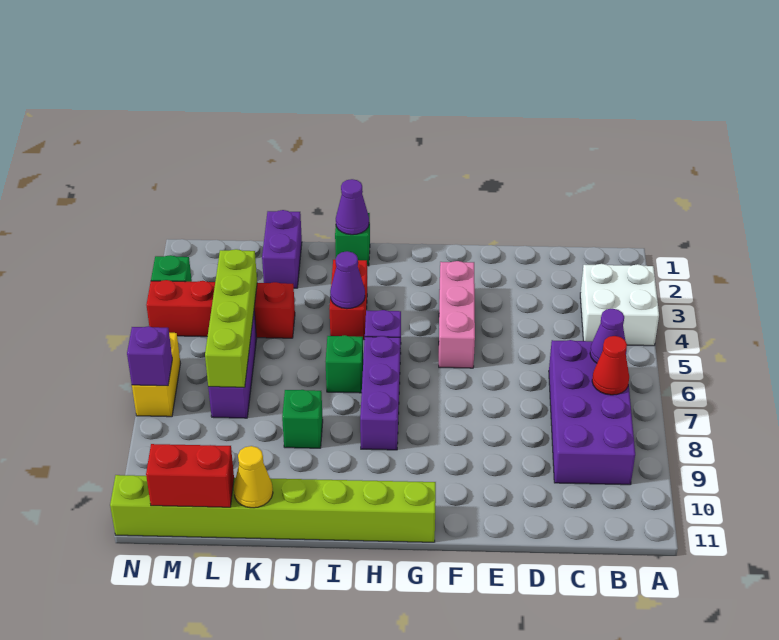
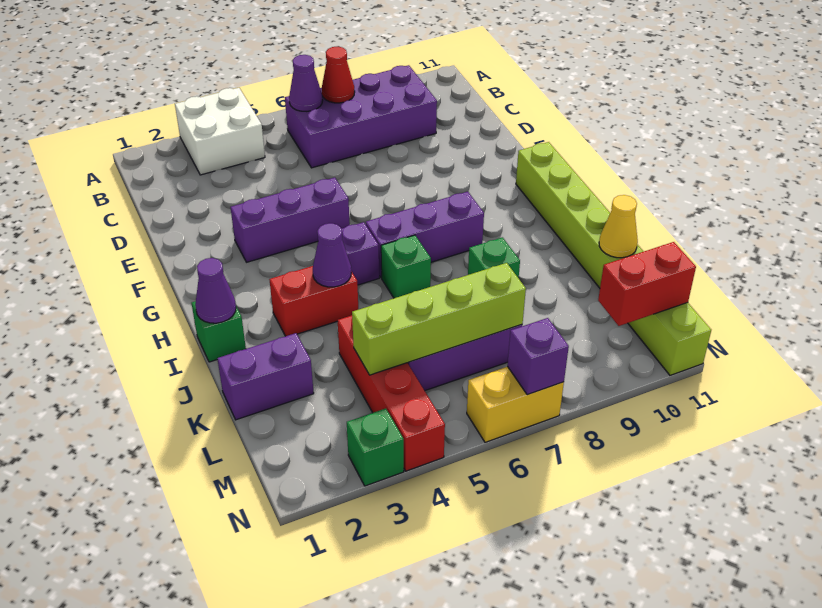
pink 1x3 brick [439,261,475,368] -> purple 1x3 brick [231,178,350,262]
red 1x2 brick [146,444,234,507] -> red 1x2 brick turned to [598,242,696,326]

